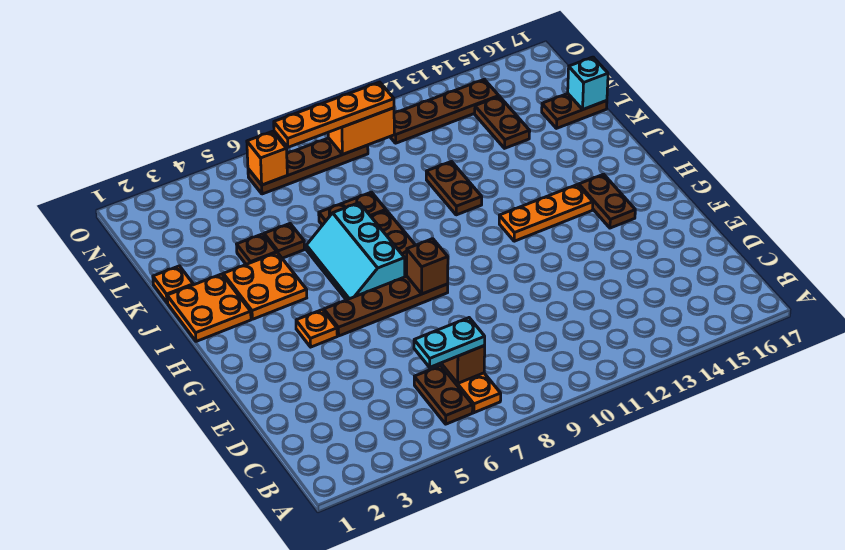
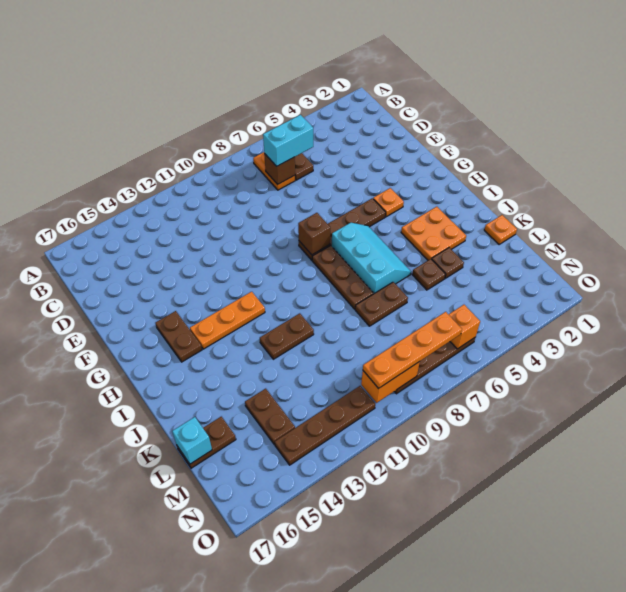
cyan 1x2 plate [414,318,485,367] -> cyan 1x2 brick [263,115,313,166]
orange 2x2 plate [167,274,251,341] -> none
brown 1x2 plate [426,162,482,215] -> brown 1x2 plate turned to [260,313,314,359]

